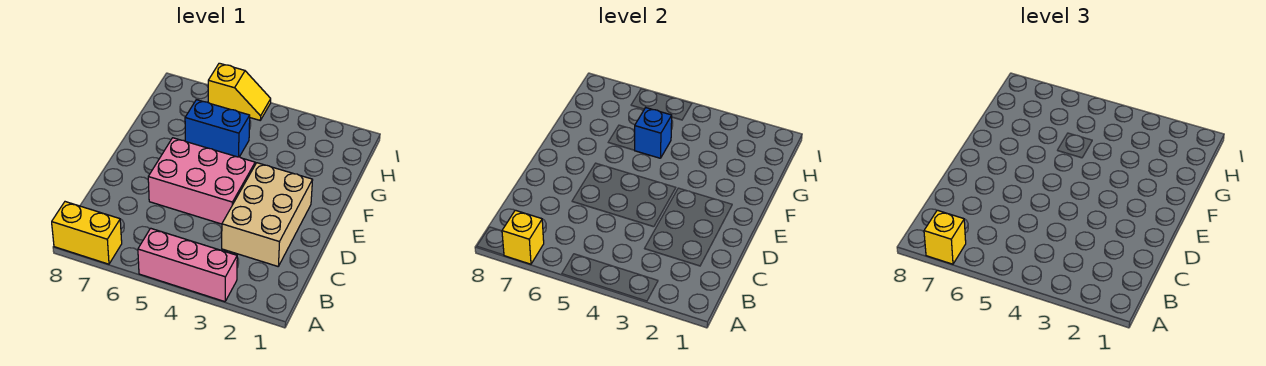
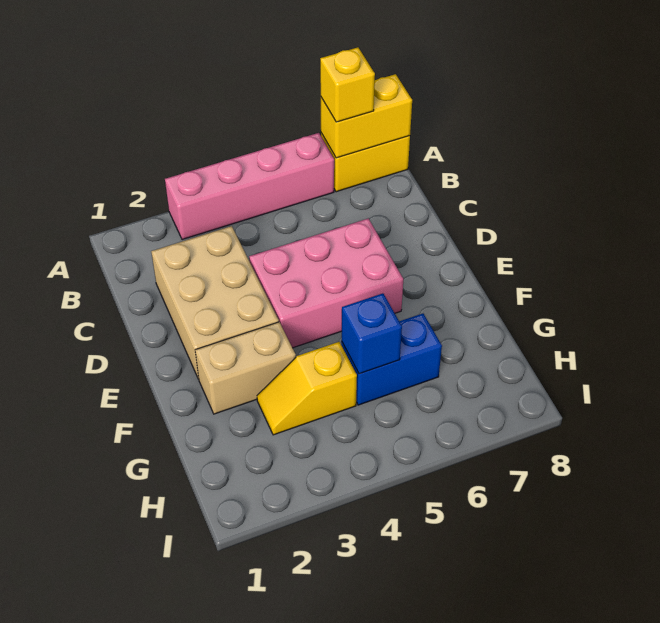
pink 1x3 brick [138,228,237,302] -> pink 1x4 brick [165,133,334,240]
yellow 1x1 brick [502,210,544,264] -> yellow 1x2 brick [321,74,412,158]
none -> tan 1x2 brick [195,322,296,414]
yellow 1x2 slope [208,63,271,120] -> yellow 1x2 slope moved to [257,342,357,435]

